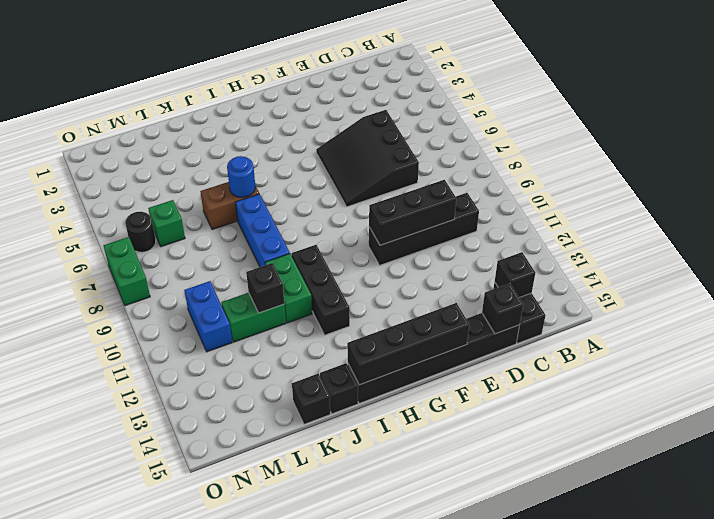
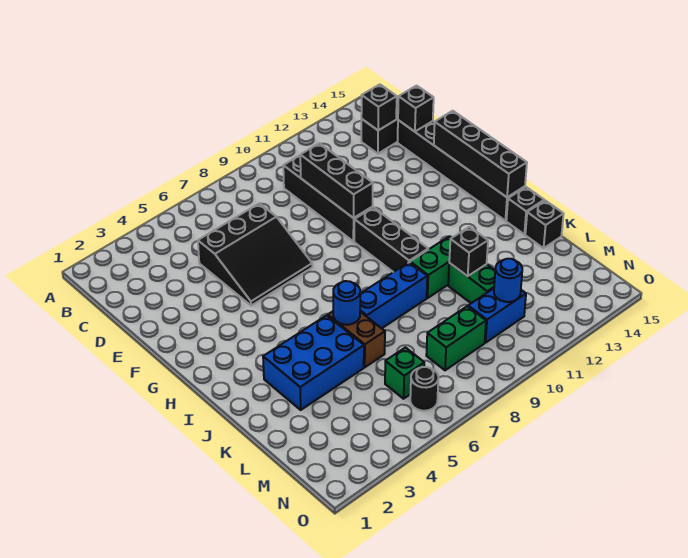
black 1x3 brick [291,245,350,335] -> black 1x3 brick turned to [354,207,428,272]
none -> blue 2x3 brick [263,315,364,410]
none -> blue 1x1 round brick [494,259,522,302]
green 1x2 brick [104,237,150,306] -> green 1x2 brick moved to [426,306,486,370]

